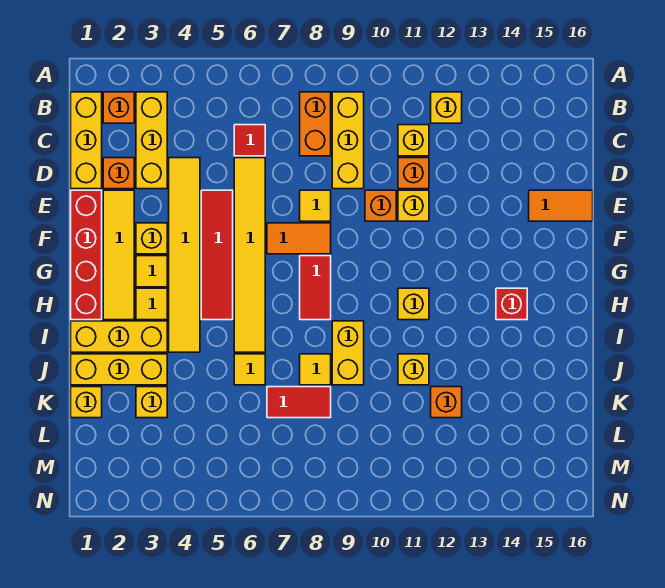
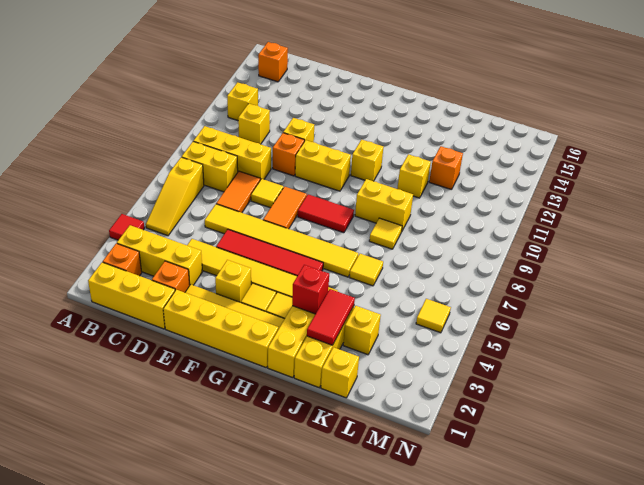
none -> yellow 1x3 slope [146,157,204,236]
orange 1x2 brick [300,92,331,156] -> yellow 1x2 brick [182,142,238,192]
red 1x1 tile [234,125,265,156] -> red 1x1 tile moved to [109,214,144,240]
orange 1x1 brick [398,158,429,189] -> orange 1x1 brick moved to [258,42,288,82]
red 1x4 brick [71,190,102,320] -> yellow 1x4 brick [163,290,278,368]
orange 1x2 tile [529,190,593,221] -> orange 1x2 tile moved to [216,171,260,213]
none -> yellow 1x2 brick [295,140,351,191]
red 1x1 brick [496,288,527,320] -> red 1x1 brick moved to [292,265,329,314]
red 1x2 tile [267,387,331,418] -> red 1x2 tile moved to [307,289,355,345]
none -> yellow 1x1 tile [416,299,451,333]

